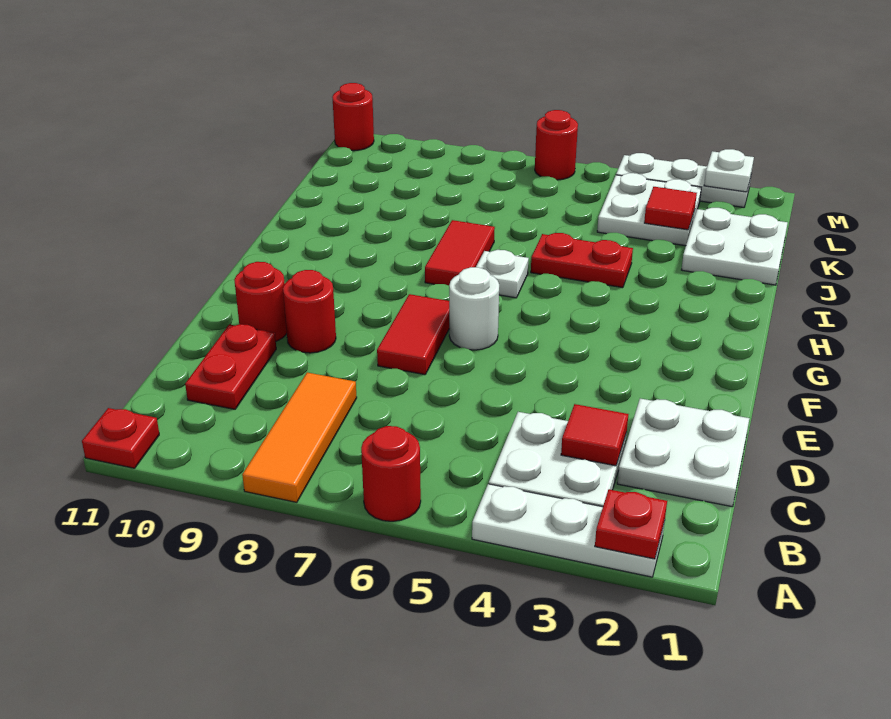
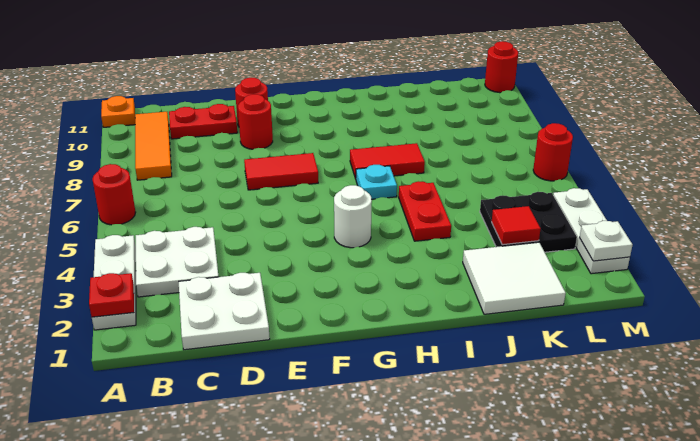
orange 1x3 tile [242,372,357,502] -> orange 1x3 tile turned to [135,112,172,180]
red 1x1 plate [82,408,159,468] -> orange 1x1 plate [101,96,135,127]
red 1x1 tile [561,404,628,466] -> none
white 1x1 round brick [449,267,499,350] -> white 1x1 round brick moved to [334,185,372,248]
white 1x1 plate [476,250,529,298] -> cyan 1x1 plate [356,165,397,199]
white 2x2 plate [682,208,787,285] -> white 2x2 tile [463,242,566,314]
white 2x2 plate [597,173,701,246] -> black 2x2 plate [480,192,577,252]

